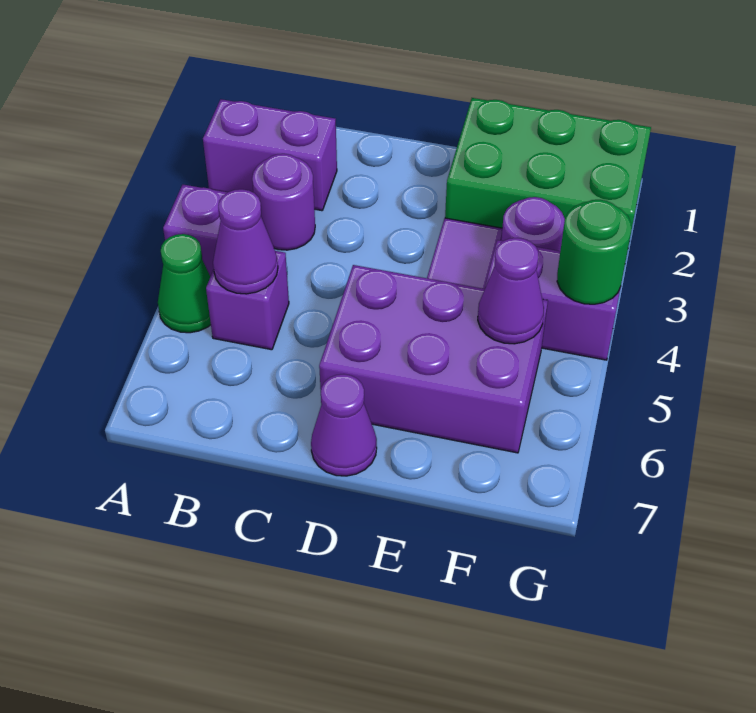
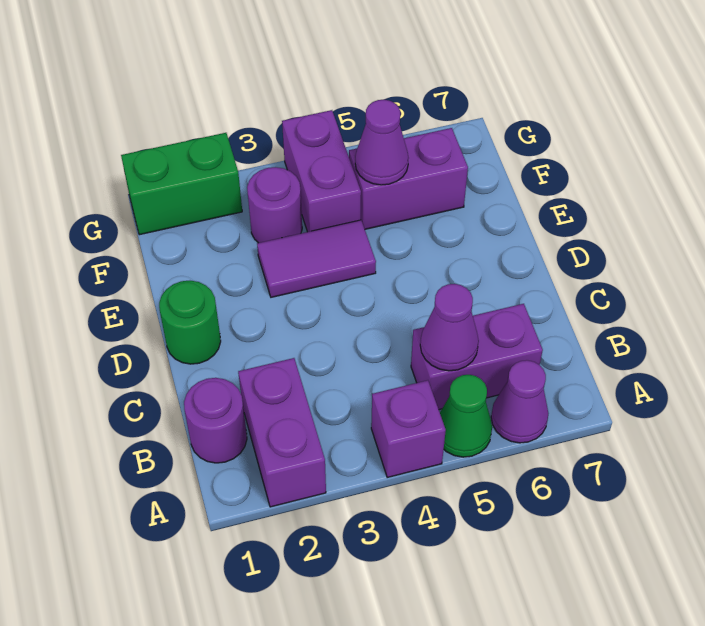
purple 1x1 round brick [252,154,315,250] -> purple 1x1 round brick moved to [184,378,247,463]
purple 1x1 brick [206,251,289,350] -> purple 1x2 brick [411,304,543,410]
purple 2x3 brick [319,265,548,453] -> purple 1x2 brick [349,128,468,229]
purple 1x1 cone [311,374,377,476] -> purple 1x1 cone moved to [491,360,548,443]
green 2x3 brick [445,98,651,230] -> green 1x2 brick [121,133,242,235]
green 1x1 round brick [557,200,631,304] -> green 1x1 round brick moved to [159,281,221,364]

